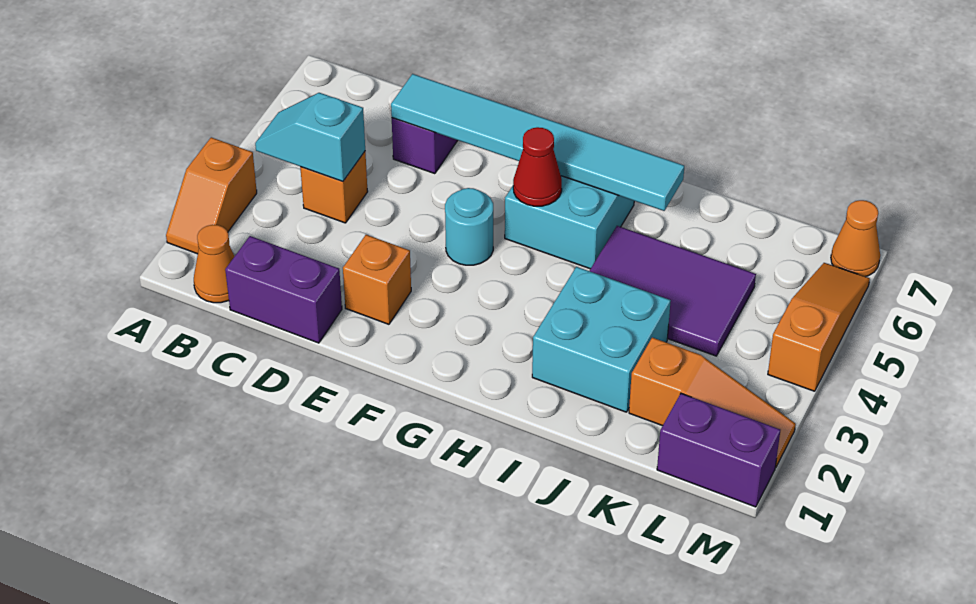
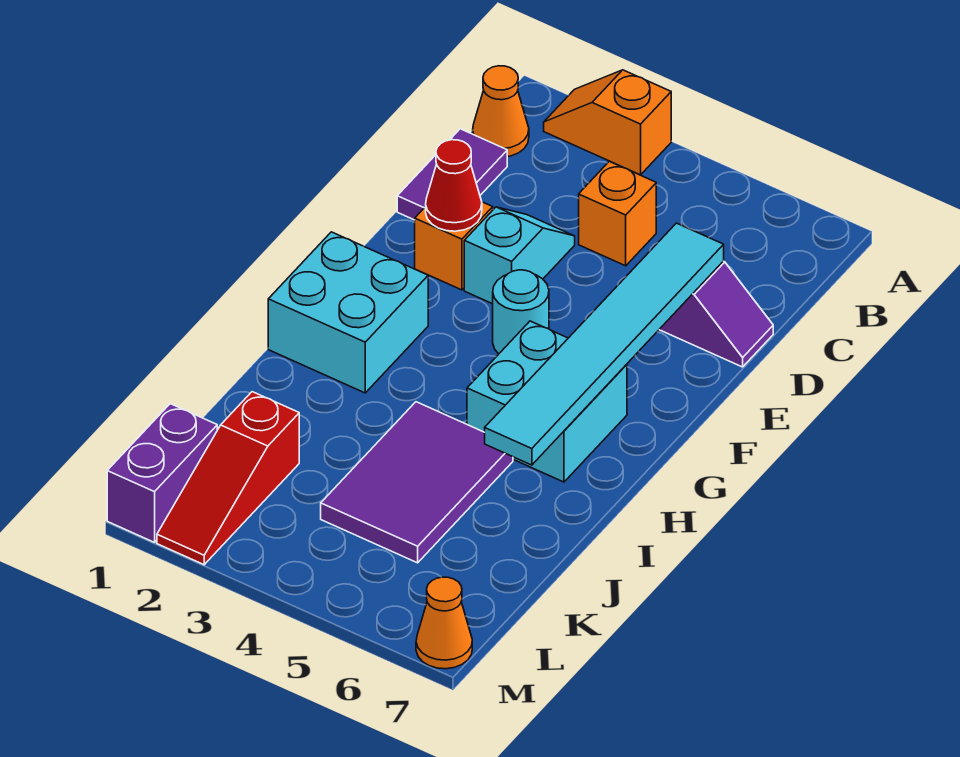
cyan 1x2 slope [255,93,365,181] -> cyan 1x2 slope moved to [464,207,575,304]
purple 1x2 brick [225,236,342,343] -> purple 1x2 tile [397,129,507,220]
red 1x1 cone [513,127,562,206] -> red 1x1 cone moved to [426,140,482,231]
cyan 2x2 brick [532,267,671,412] -> cyan 2x2 brick moved to [268,232,428,393]
orange 1x3 slope [629,338,796,467] -> red 1x3 slope [157,392,299,565]
orange 1x3 slope [768,263,870,391] -> none

